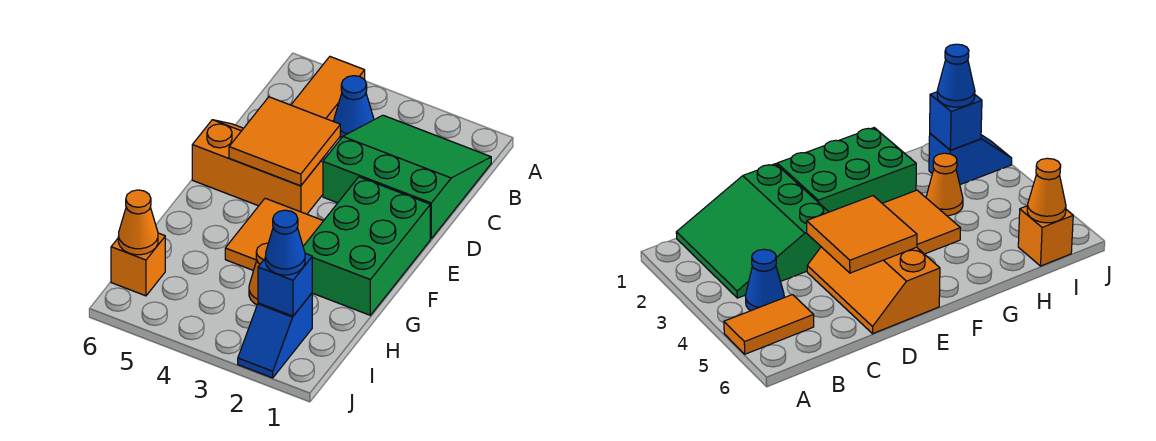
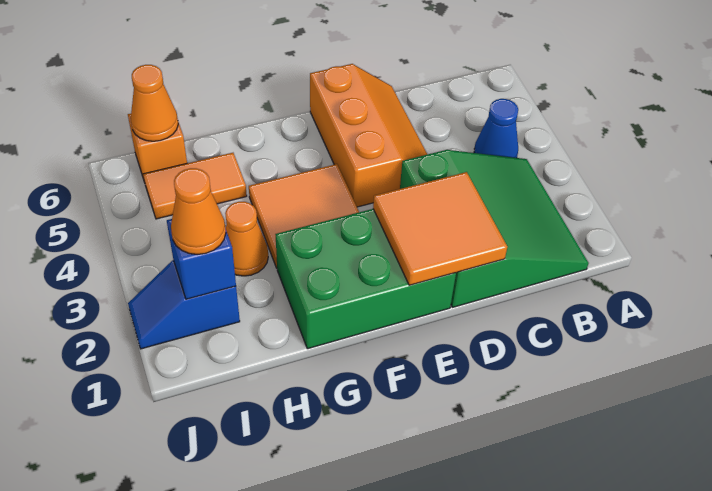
orange 1x2 tile [291,57,365,121] -> orange 1x2 tile moved to [143,153,247,219]
orange 2x2 tile [229,97,340,186] -> orange 2x2 tile moved to [373,172,507,285]
blue 1x1 cone [265,210,305,275] -> orange 1x1 cone [171,168,226,255]

